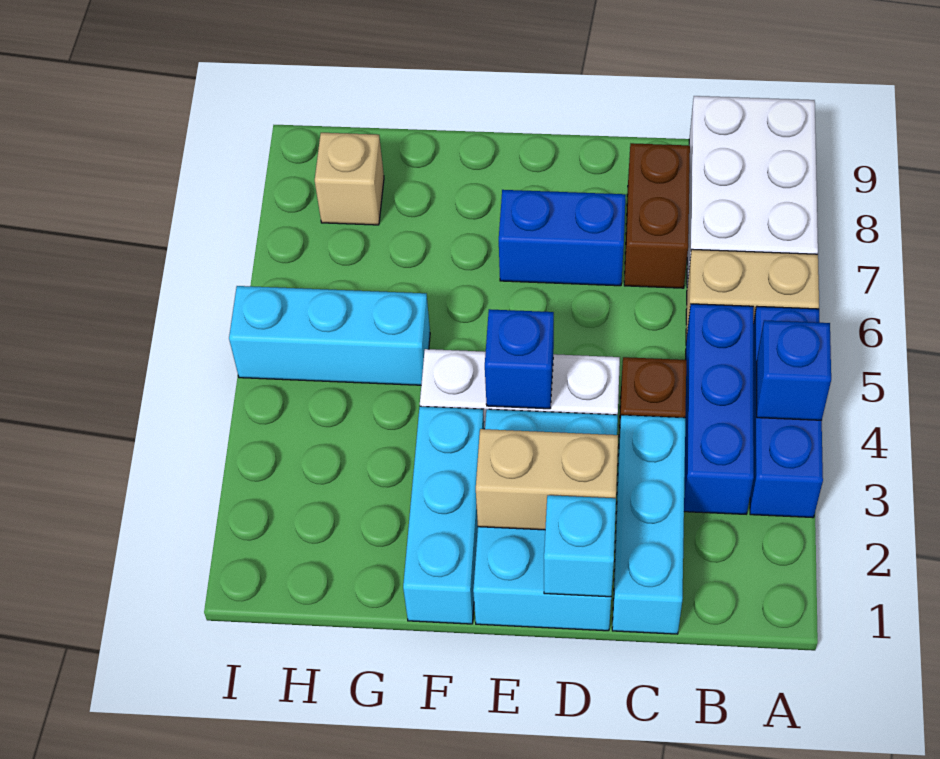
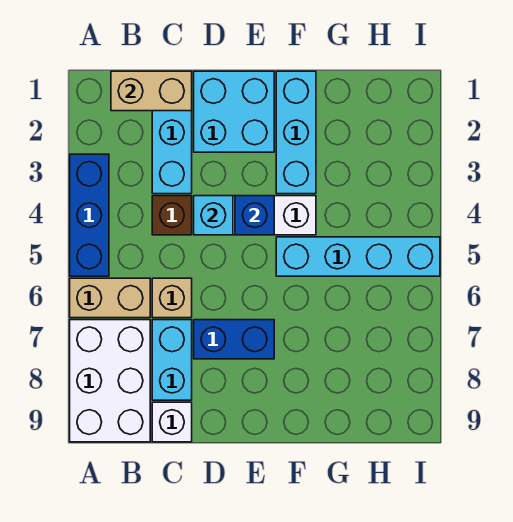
blue 1x1 brick [757,320,831,420] -> none
blue 1x3 brick [684,304,754,514] -> none
brown 1x2 brick [624,143,690,288] -> cyan 1x2 brick [152,320,192,400]
none -> white 1x1 brick [152,402,192,442]
cyan 2x3 brick [473,409,618,631] -> cyan 2x2 brick [194,71,274,152]
cyan 1x1 brick [544,495,616,597] -> cyan 1x1 brick moved to [194,196,233,235]
tan 1x2 brick [476,429,618,530] -> tan 1x2 brick moved to [111,71,192,111]
cyan 1x3 brick [229,286,430,385] -> cyan 1x4 brick [276,237,440,276]
tan 1x1 brick [315,133,384,225] -> tan 1x1 brick moved to [152,278,192,318]

